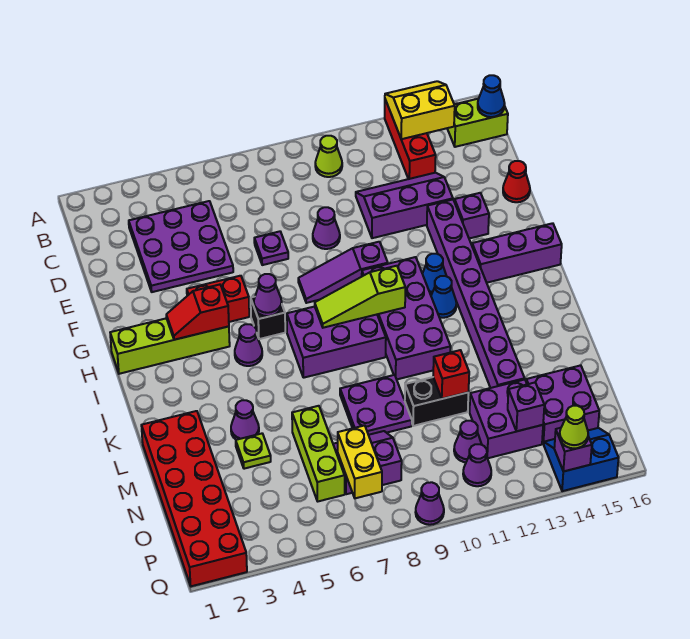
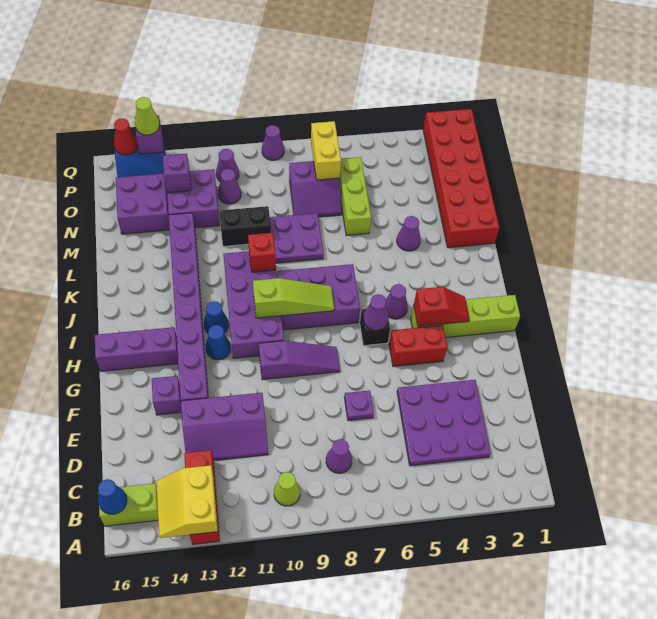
yellow 2x2 slope [385,81,455,139] -> yellow 2x2 slope turned to [156,465,218,538]
purple 1x1 cone [313,207,340,249] -> purple 1x1 cone moved to [326,439,352,473]
red 1x1 cone [503,161,530,202] -> red 1x1 cone moved to [114,118,138,155]
lime 1x1 plate [236,434,271,469] -> none
red 1x1 brick [433,350,469,399] -> red 1x1 brick moved to [248,232,276,272]

